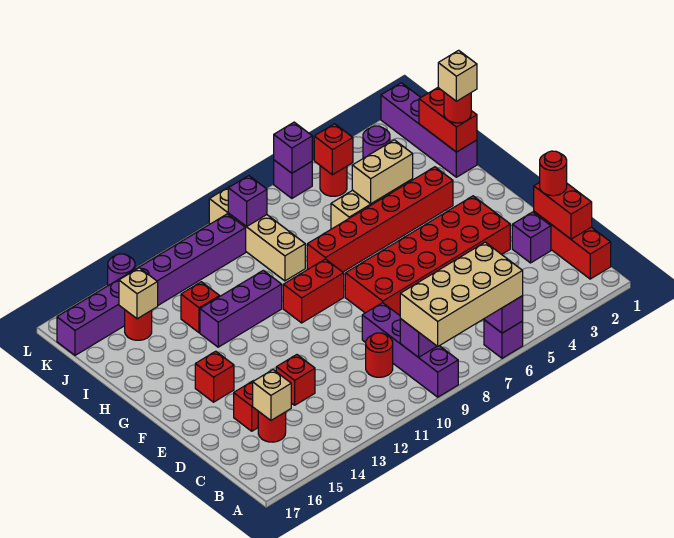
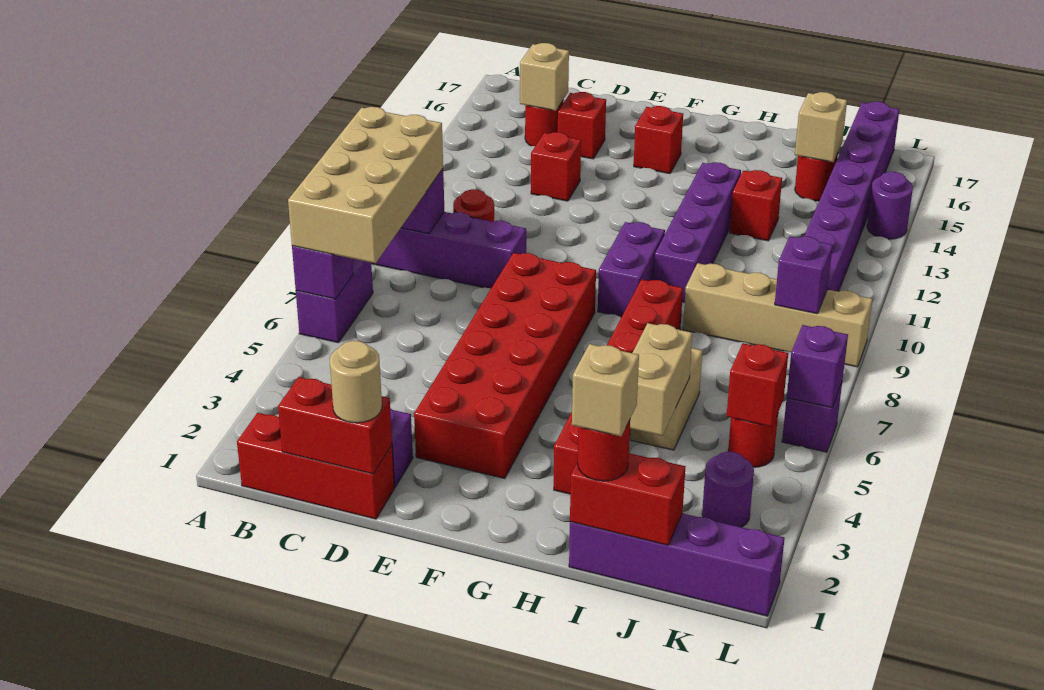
purple 1x1 brick [484,320,523,358] -> purple 1x2 brick [296,259,373,343]
red 1x1 round brick [540,151,567,196] -> tan 1x1 round brick [330,341,382,423]
red 1x2 brick [283,259,344,323] -> purple 1x2 brick [598,222,665,317]
purple 1x3 brick [200,270,282,347] -> purple 1x4 brick [654,162,741,302]

